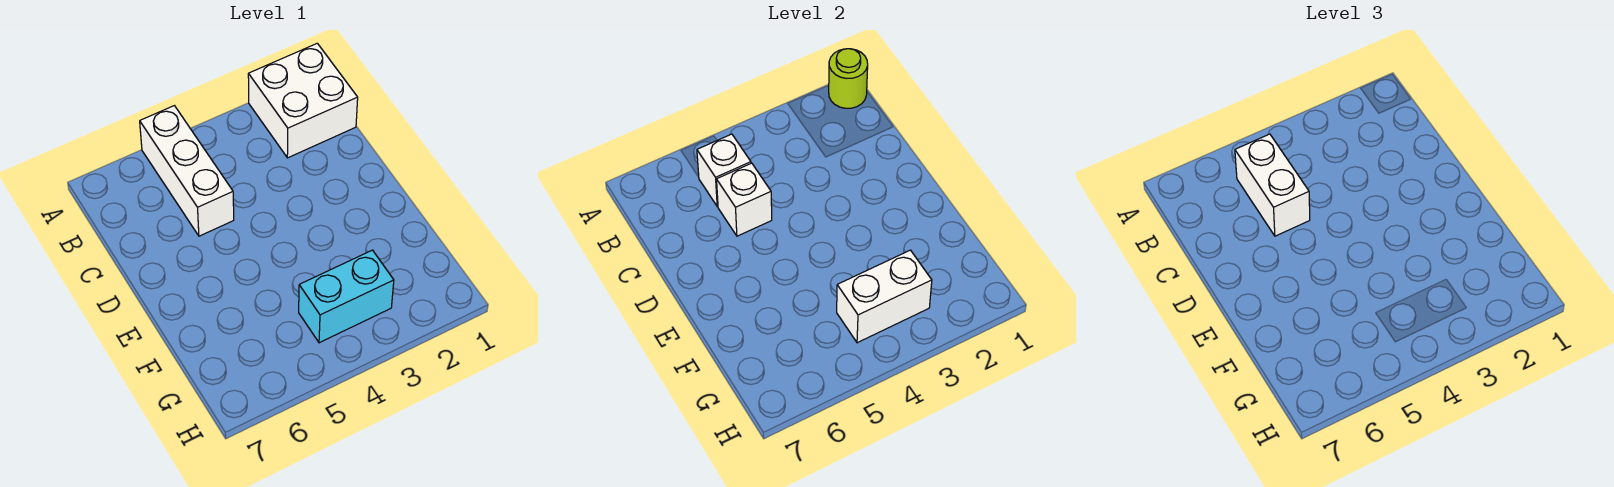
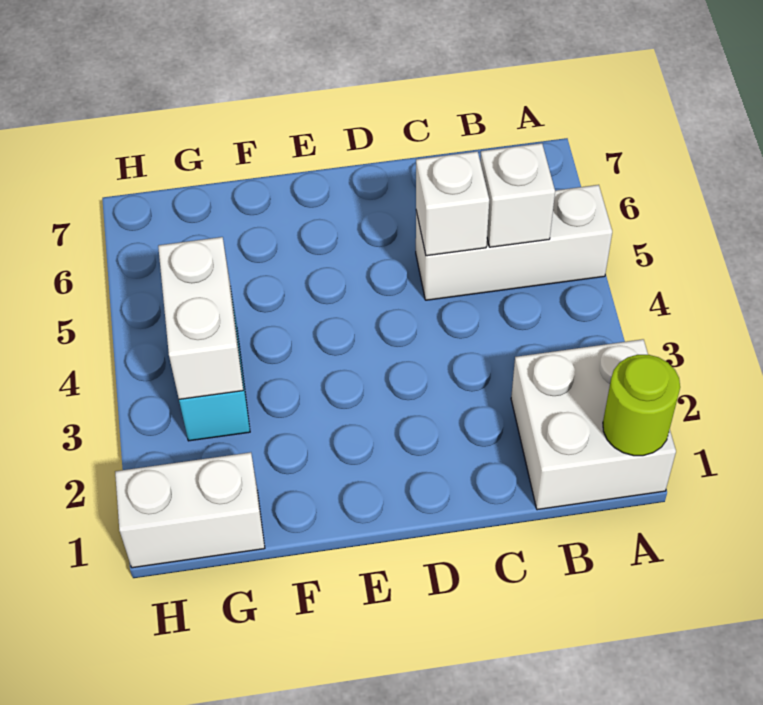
white 1x2 brick [1235,134,1310,236] -> white 1x2 brick moved to [115,452,265,568]

